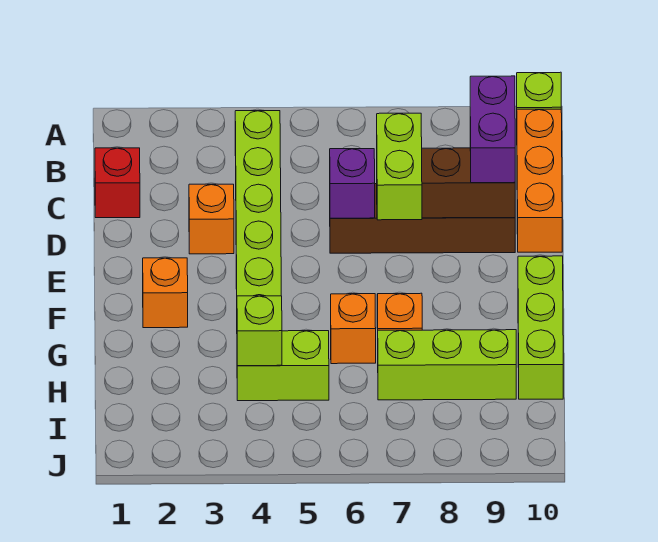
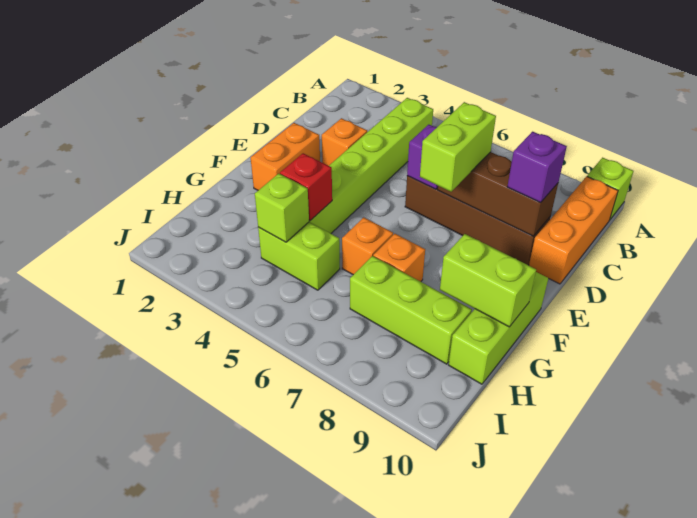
red 1x1 brick [95,148,140,218] -> red 1x1 brick moved to [280,153,332,220]
purple 1x2 brick [470,76,515,183] -> purple 1x1 brick [507,132,567,202]
orange 1x1 brick [143,258,188,328] -> orange 1x2 brick [251,123,320,190]
none -> lime 1x2 brick [440,234,536,327]

